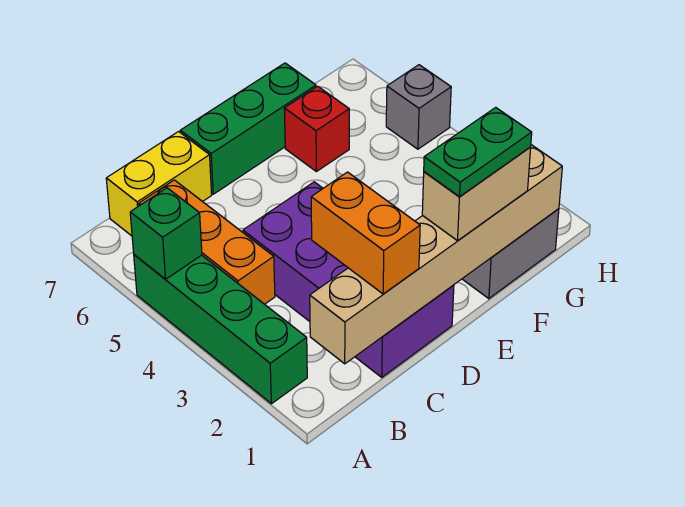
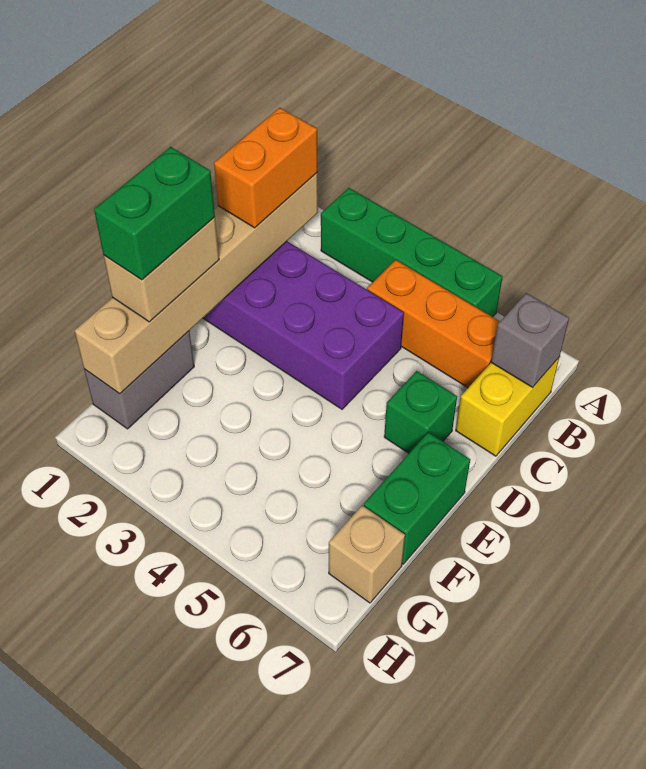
green 1x1 brick [130,188,202,279] -> green 1x1 brick moved to [384,371,457,453]
orange 1x2 brick [311,172,420,294] -> orange 1x2 brick turned to [214,108,317,228]
green 1x3 brick [180,63,316,194] -> green 1x2 brick [364,432,470,564]
green 1x2 plate [424,107,532,197] -> green 1x2 brick [94,147,215,280]
red 1x1 brick [284,86,349,172] -> none
none -> tan 1x1 brick [329,505,405,603]
grey 1x1 brick [386,65,451,149] -> grey 1x1 brick moved to [491,293,569,387]

